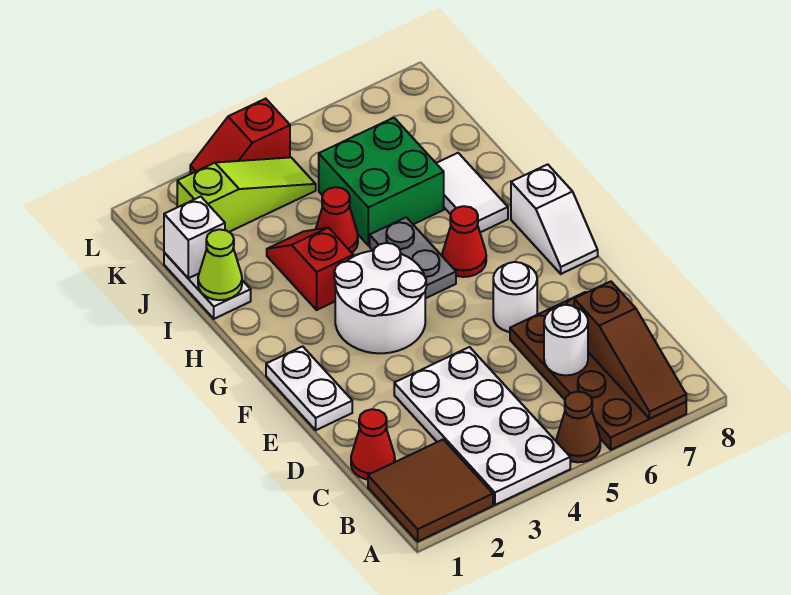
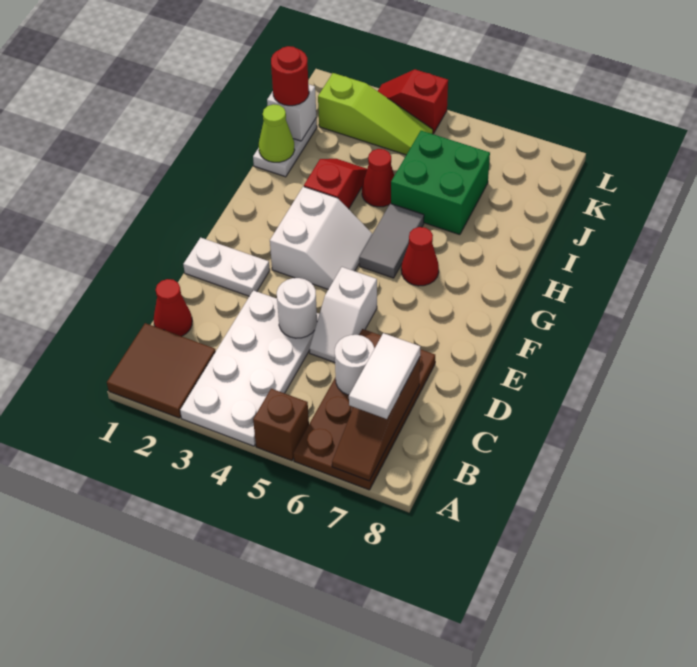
brown 1x1 cone [556,392,600,462] -> brown 1x1 brick [253,389,309,461]
white 1x2 plate [266,346,352,430] -> white 1x2 plate turned to [183,238,270,296]
white 1x1 round brick [493,262,537,332] -> white 1x1 round brick moved to [277,278,317,338]
white 2x2 round brick [334,243,426,353] -> white 2x2 slope [270,187,372,289]
white 1x2 slope [511,164,598,274] -> white 1x2 slope moved to [309,267,377,362]
grey 1x2 plate [370,217,456,298] -> grey 1x2 tile [359,204,424,278]
white 1x2 tile [436,153,508,232] -> white 1x2 tile moved to [349,333,420,419]
none -> red 1x1 round brick [271,46,309,106]

